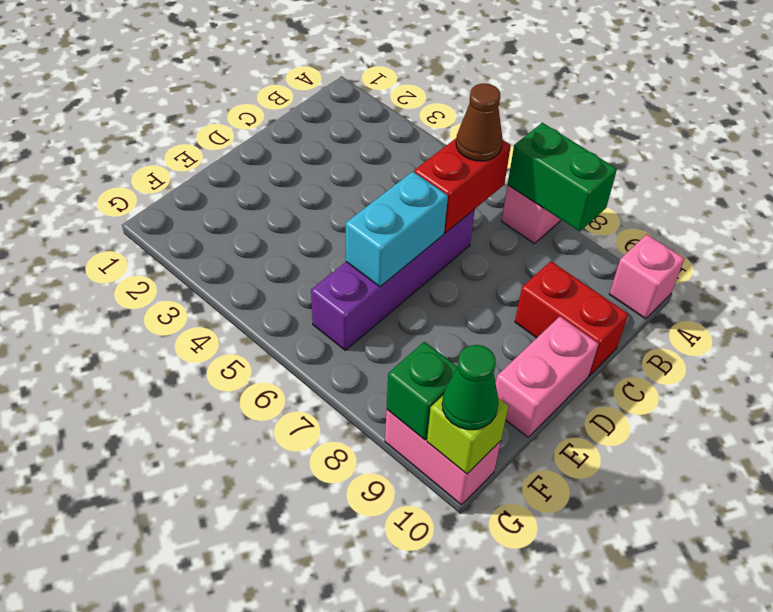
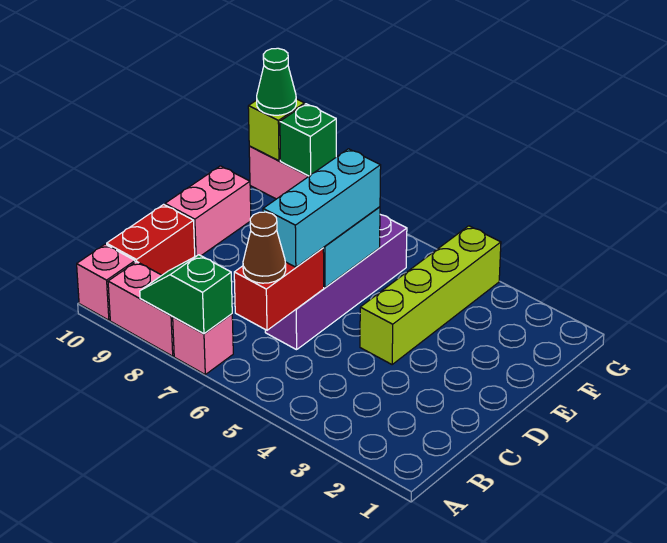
green 1x2 brick [508,123,617,232] -> green 1x2 slope [140,255,232,334]
none -> pink 1x2 brick [108,261,174,356]
none -> cyan 1x3 brick [263,149,381,267]
red 1x2 brick [515,261,628,376] -> red 1x2 brick turned to [107,204,195,275]
none -> lime 1x4 brick [360,226,501,364]

